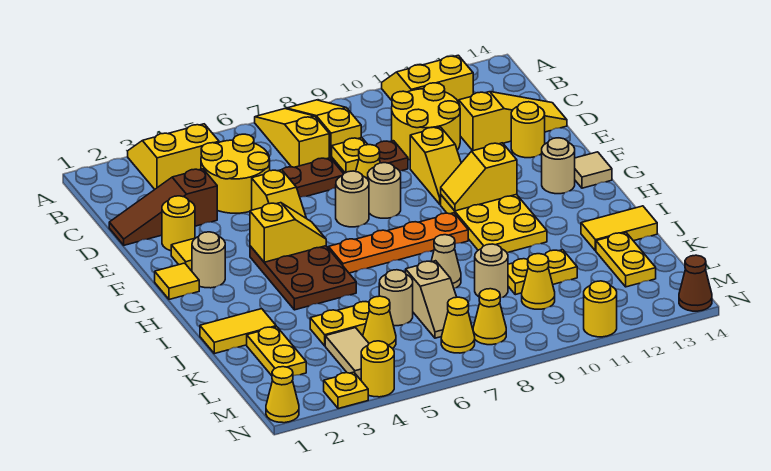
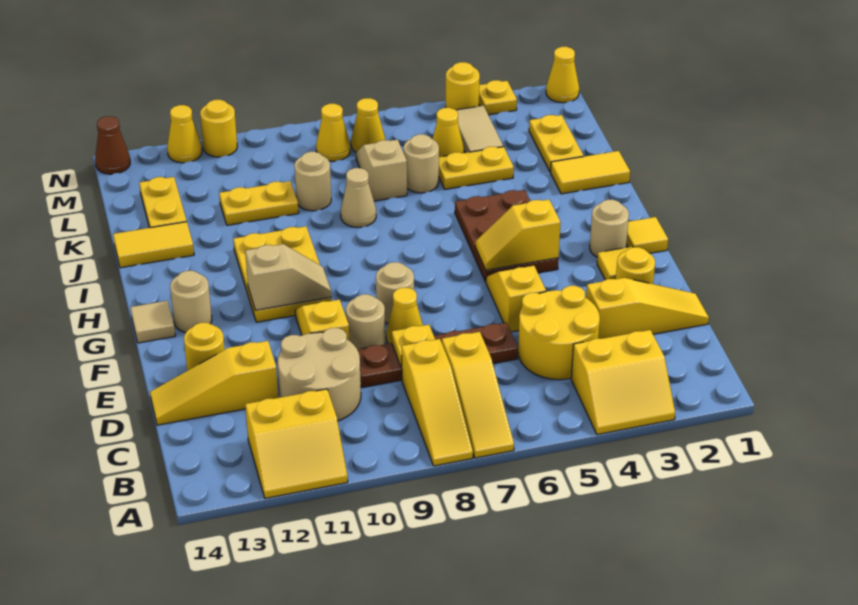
yellow 2x2 round brick [392,83,460,160] -> tan 2x2 round brick [278,328,361,421]
brown 1x3 slope [109,169,217,245] -> yellow 1x3 slope [586,278,709,339]
tan 1x1 round brick [336,171,369,227] -> tan 1x1 round brick moved to [346,294,385,349]
yellow 1x2 slope [441,143,517,211] -> tan 1x2 slope [245,244,331,310]
orange 1x4 plate [328,213,468,273] -> none
yellow 1x1 cone [522,254,555,309] -> yellow 1x1 cone moved to [167,105,202,163]

